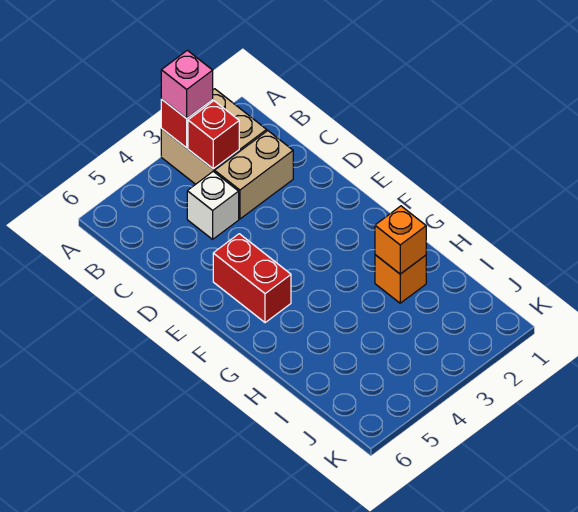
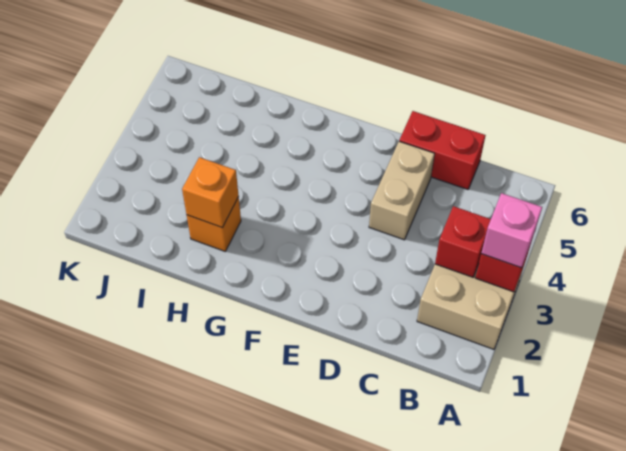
tan 1x2 brick [215,131,293,219] -> tan 1x2 brick moved to [369,141,435,240]
white 1x1 brick [187,171,239,239] -> none
red 1x2 brick [213,234,291,323] -> red 1x2 brick moved to [399,111,486,189]

